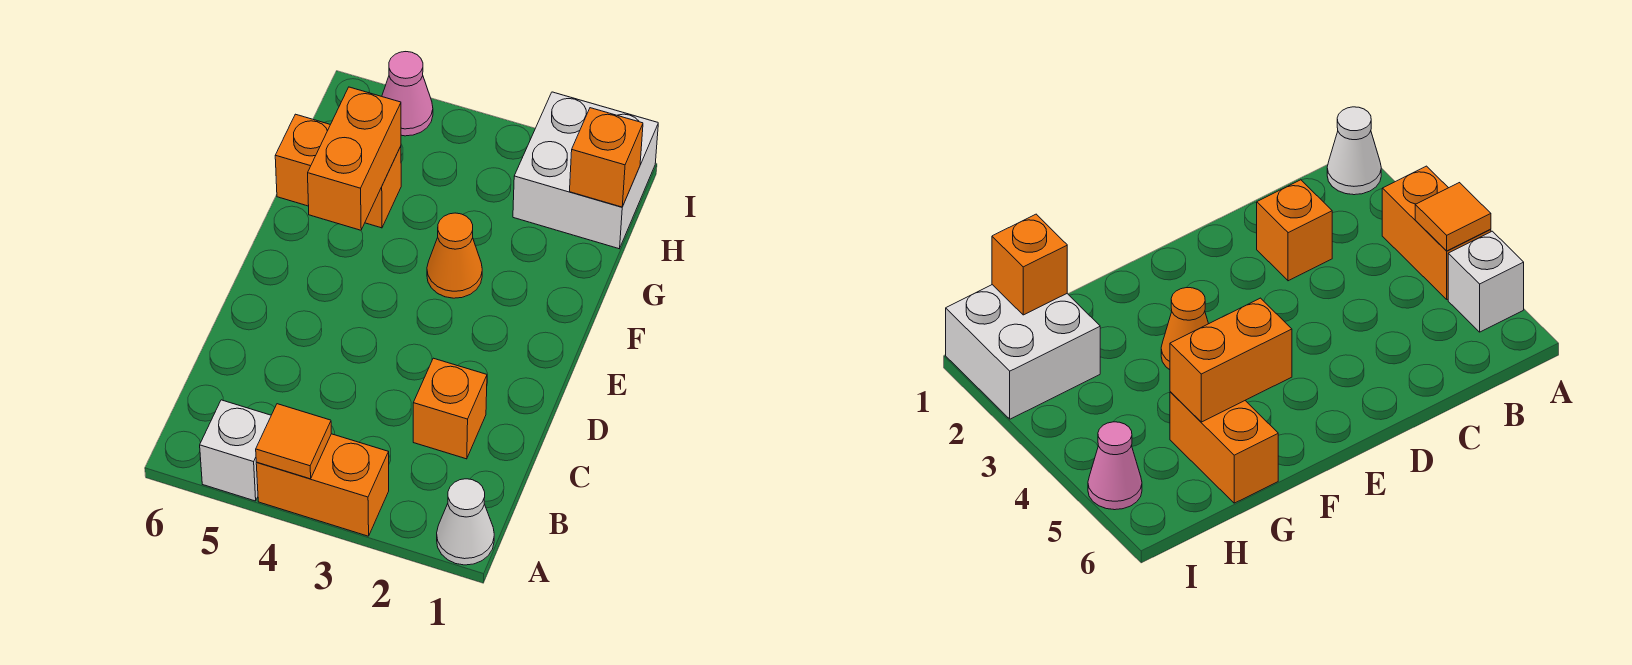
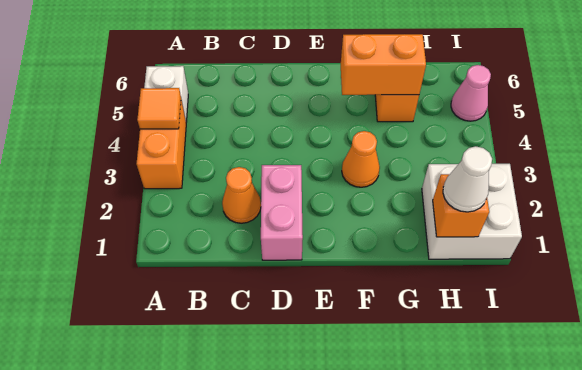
white 1x1 cone [437,479,494,565] -> white 1x1 cone moved to [443,146,492,212]
orange 1x1 brick [413,358,487,459] -> orange 1x1 cone [222,167,261,223]
none -> pink 1x2 brick [261,165,303,260]

